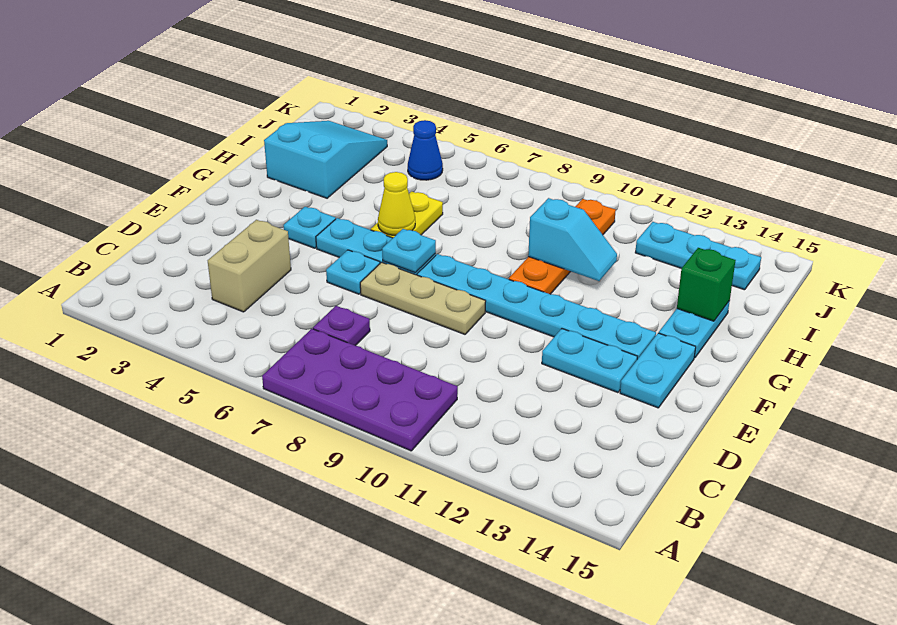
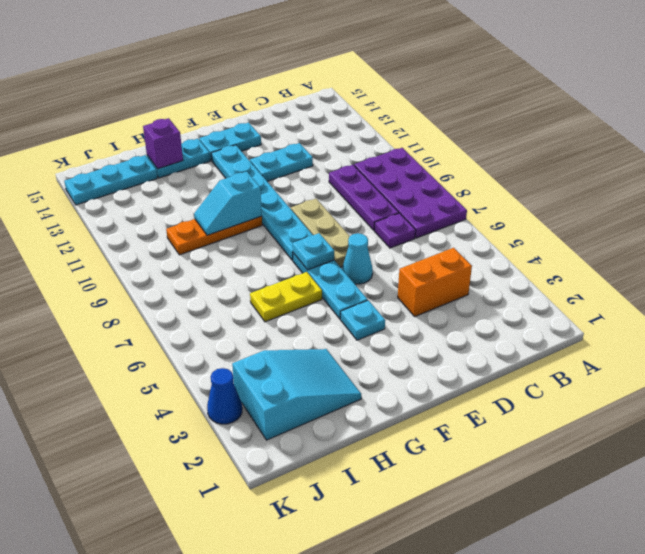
tan 1x2 brick [208,220,291,312] -> orange 1x2 brick [398,248,472,316]
none -> purple 1x3 plate [329,165,399,230]
cyan 1x1 plate [326,250,380,294] -> cyan 1x1 cone [342,233,373,284]
cyan 1x2 plate [542,329,637,393] -> cyan 1x2 plate turned to [250,143,313,182]
yellow 1x1 cone [378,172,415,235] -> none
orange 1x4 plate [509,199,616,294] -> orange 1x3 plate [166,217,262,255]
cyan 2x3 slope [264,121,387,198] -> cyan 2x3 slope turned to [232,349,361,440]
cyan 1x2 slope [528,198,617,281] -> cyan 1x2 slope turned to [194,172,262,235]
green 1x1 brick [677,248,736,321] -> purple 1x1 brick [143,118,183,169]
blue 1x1 cone [408,120,443,180] -> blue 1x1 cone moved to [207,368,242,424]
cyan 1x3 plate [635,222,761,290] -> cyan 1x3 plate turned to [64,155,157,205]

